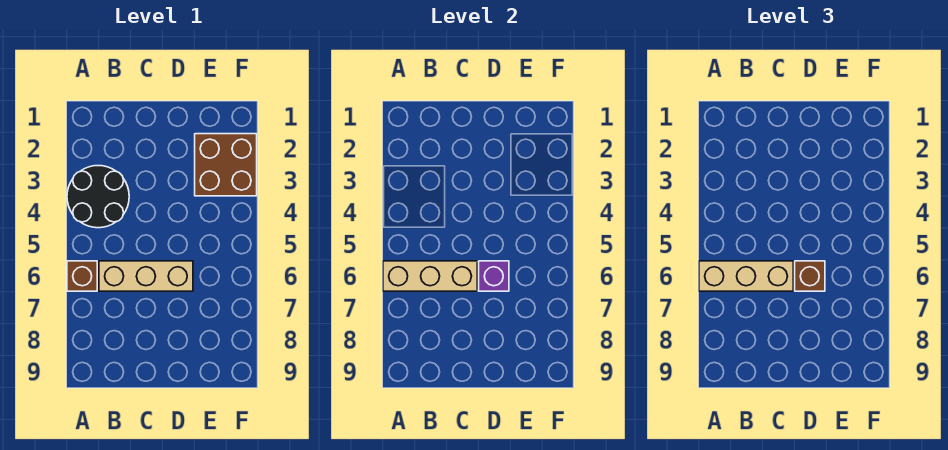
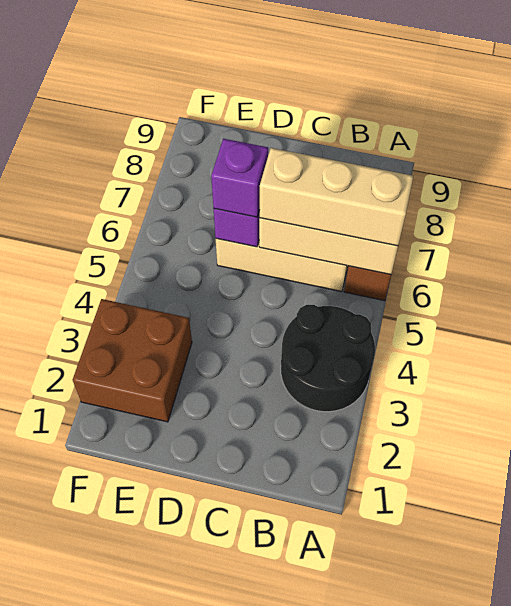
brown 1x1 brick [795,261,825,291] -> purple 1x1 brick [211,139,268,217]

